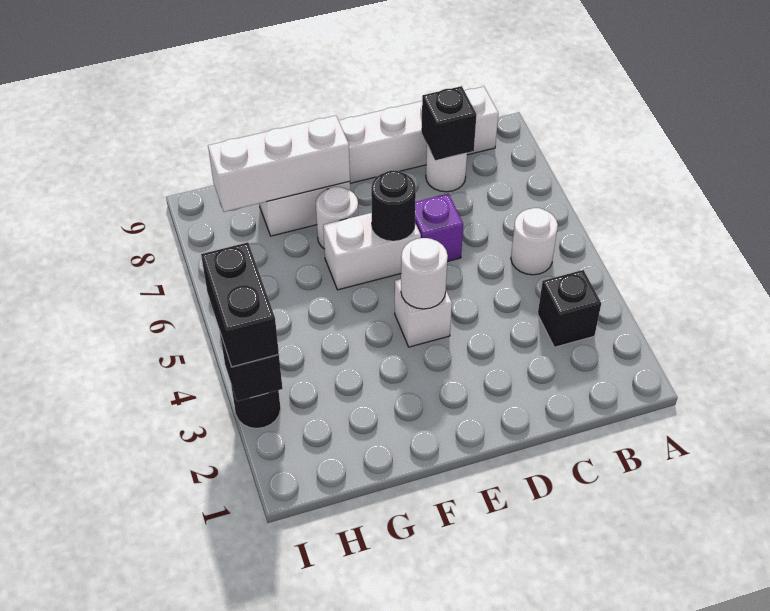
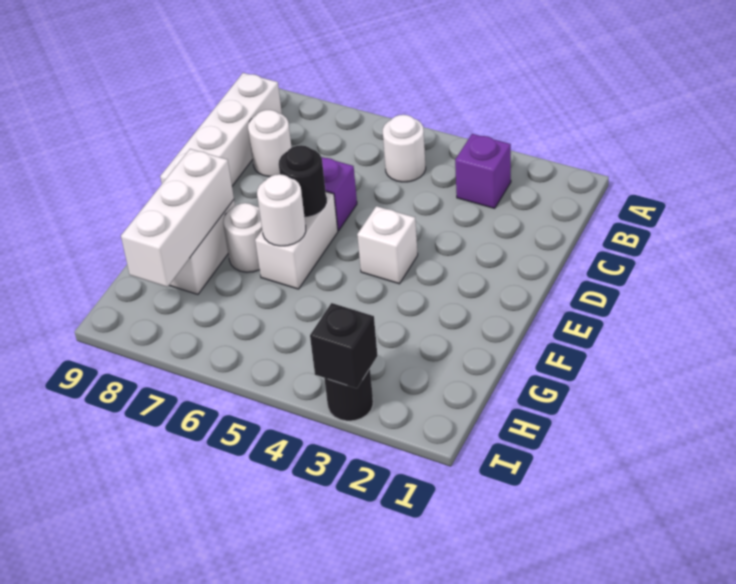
black 1x1 brick [538,270,601,347] -> purple 1x1 brick [455,134,511,208]
black 1x1 brick [421,86,477,160] -> none
white 1x1 round brick [401,238,448,309] -> white 1x1 round brick moved to [257,174,306,246]
black 1x2 brick [201,242,279,367] -> none

